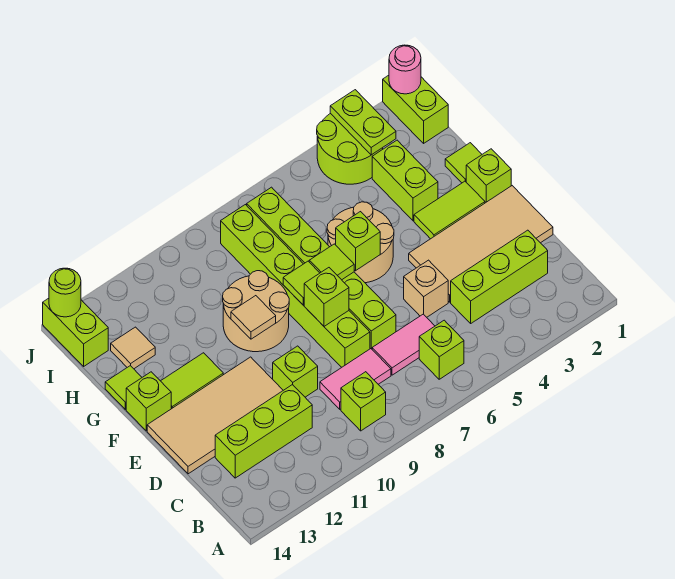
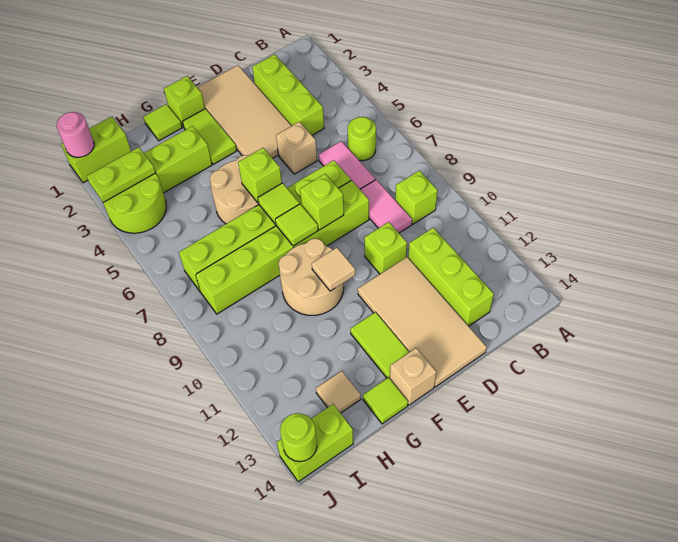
lime 1x1 brick [419,320,464,379] -> lime 1x1 round brick [348,117,376,161]
lime 1x1 brick [126,372,171,431] -> tan 1x1 brick [390,348,436,405]

